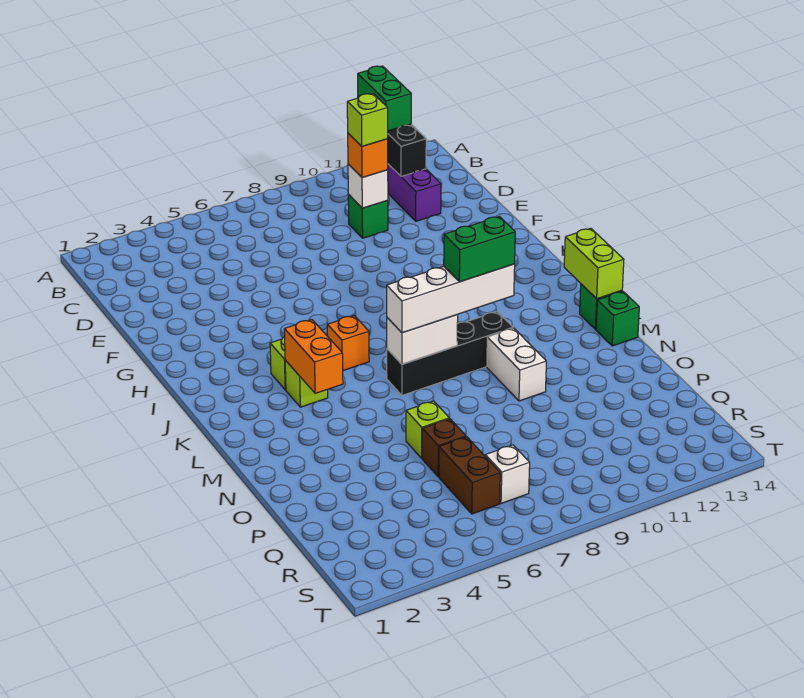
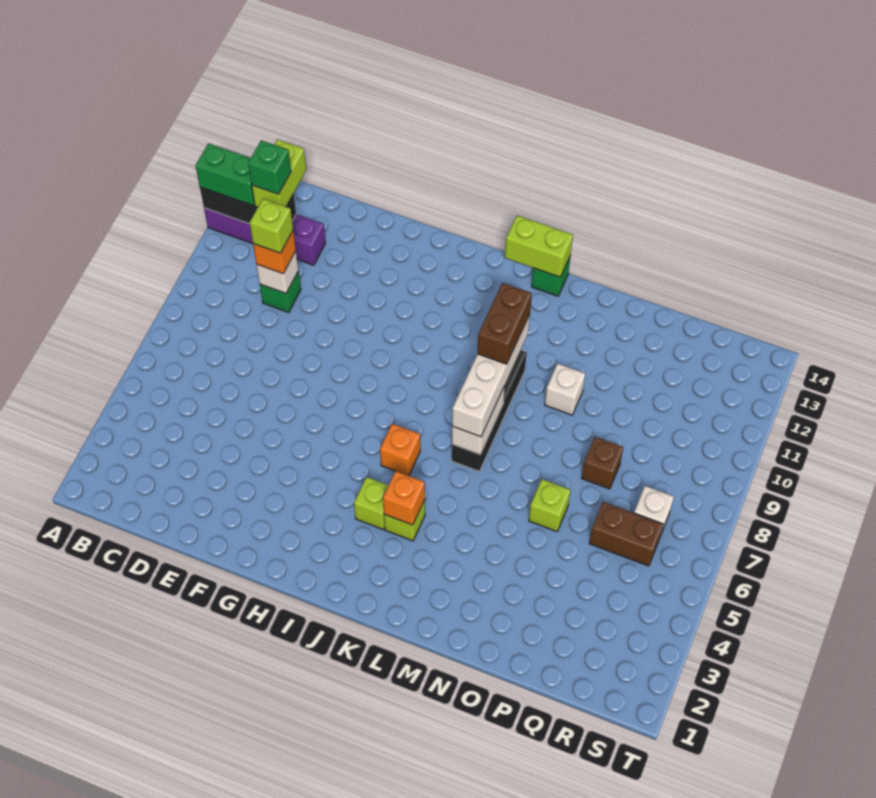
none -> lime 1x2 brick [252,139,306,207]
orange 1x2 brick [284,320,343,393] -> orange 1x1 brick [383,471,425,525]
green 1x2 brick [444,216,515,282] -> brown 1x2 brick [478,283,532,364]
white 1x2 brick [487,328,546,401] -> white 1x1 brick [545,363,585,415]
green 1x1 brick [596,291,639,346] -> green 1x1 brick moved to [248,140,291,194]
brown 1x1 brick [422,419,466,477] -> brown 1x1 brick moved to [582,437,623,489]

